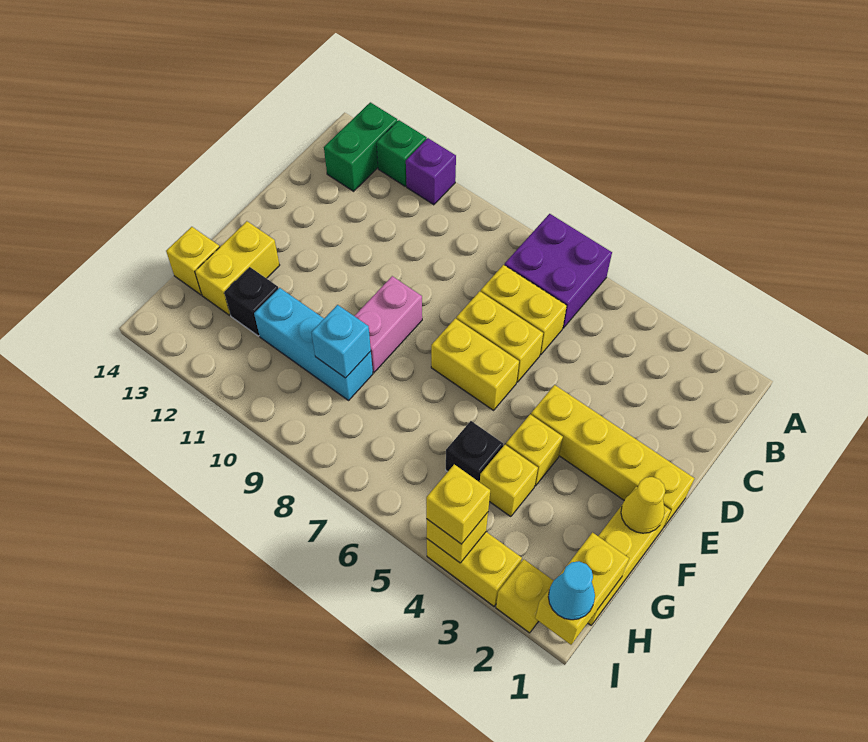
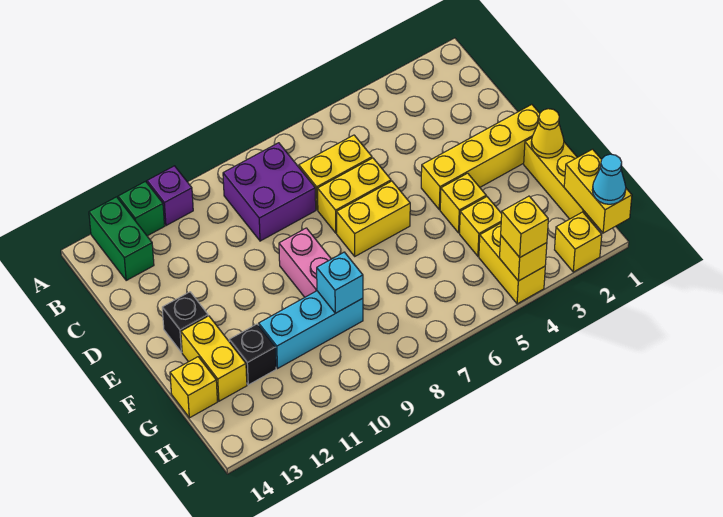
purple 2x2 brick [505,214,612,328] -> purple 2x2 brick moved to [223,143,316,241]
black 1x1 brick [446,421,503,482] -> black 1x1 brick moved to [162,292,208,352]
yellow 1x2 brick [427,532,522,606] -> yellow 1x2 brick turned to [479,223,545,304]

